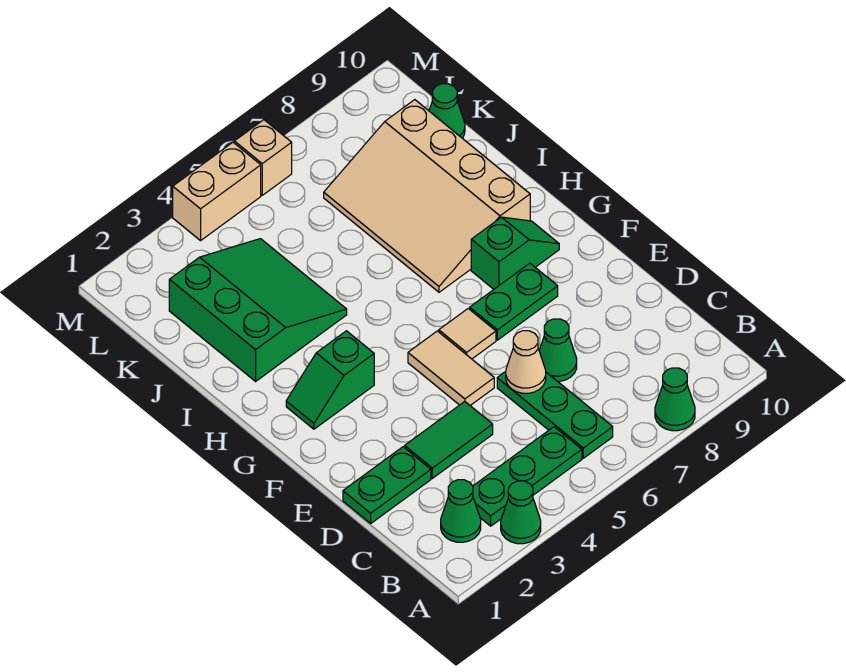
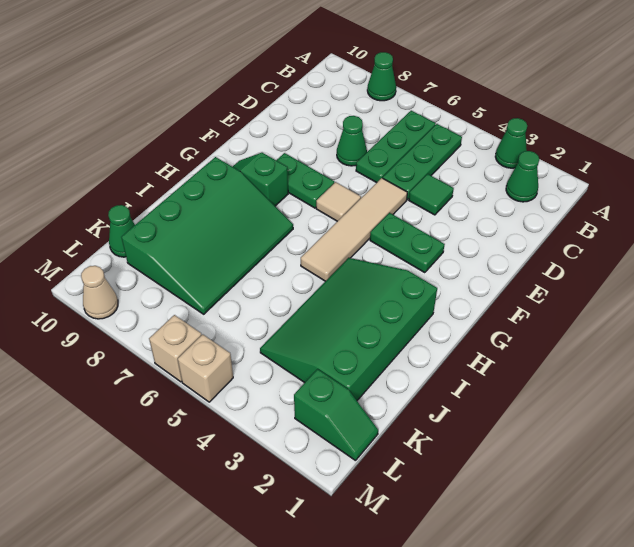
green 1x3 plate [473,427,582,526] -> green 1x3 plate turned to [383,124,462,200]
green 1x2 plate [343,447,431,523] -> green 1x2 plate moved to [370,213,445,273]
green 1x2 tile [405,402,493,478] -> green 1x1 tile [409,174,454,215]
tan 1x1 cone [506,331,546,393] -> tan 1x1 cone moved to [81,266,118,319]
tan 1x2 tile [408,331,494,405] -> tan 1x4 tile [301,178,407,281]
green 1x2 slope [286,331,374,429] -> green 1x2 slope moved to [294,369,378,461]
tan 3x4 slope [324,100,530,292] -> green 3x4 slope [121,157,293,314]
green 3x3 slope [169,239,347,381] -> green 3x4 slope [260,258,437,400]
tan 1x2 brick [173,142,261,241] -> tan 1x1 brick [178,334,233,402]

